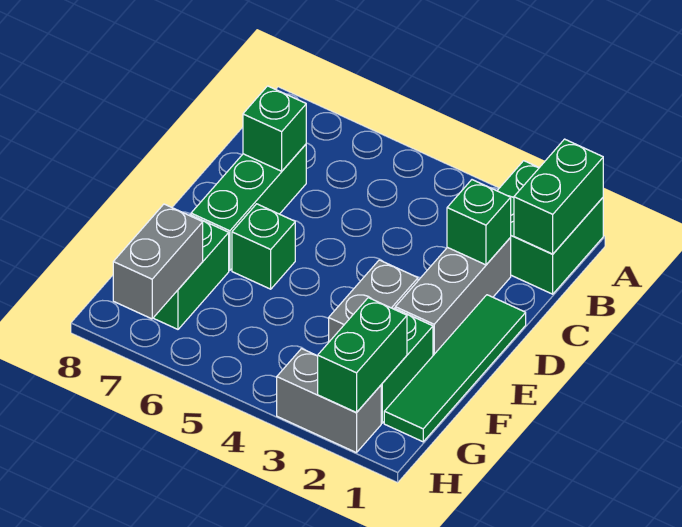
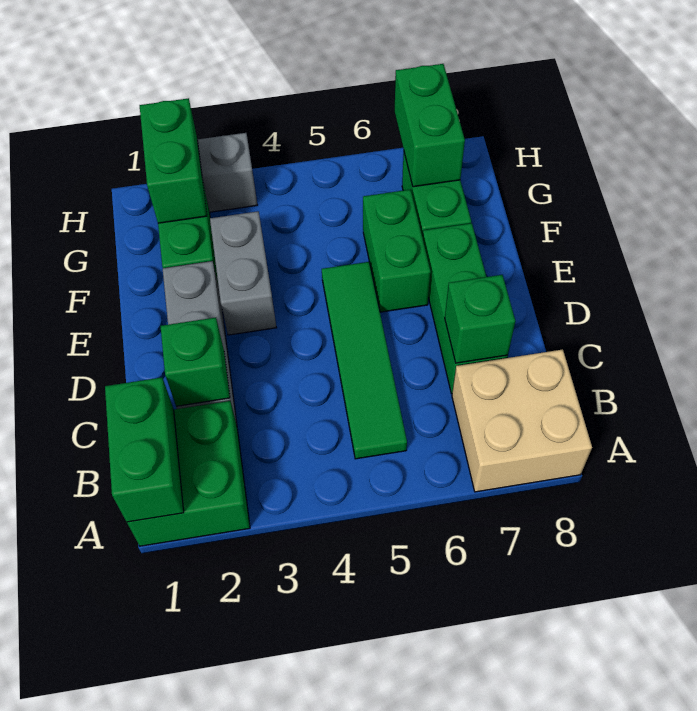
none -> tan 2x2 brick [452,349,592,492]
green 1x4 tile [384,295,526,442] -> green 1x4 tile moved to [322,262,407,459]
green 1x1 brick [232,204,295,289] -> green 1x2 brick [363,190,431,312]
grey 1x2 brick [113,204,203,319] -> green 1x2 brick [395,64,465,187]

